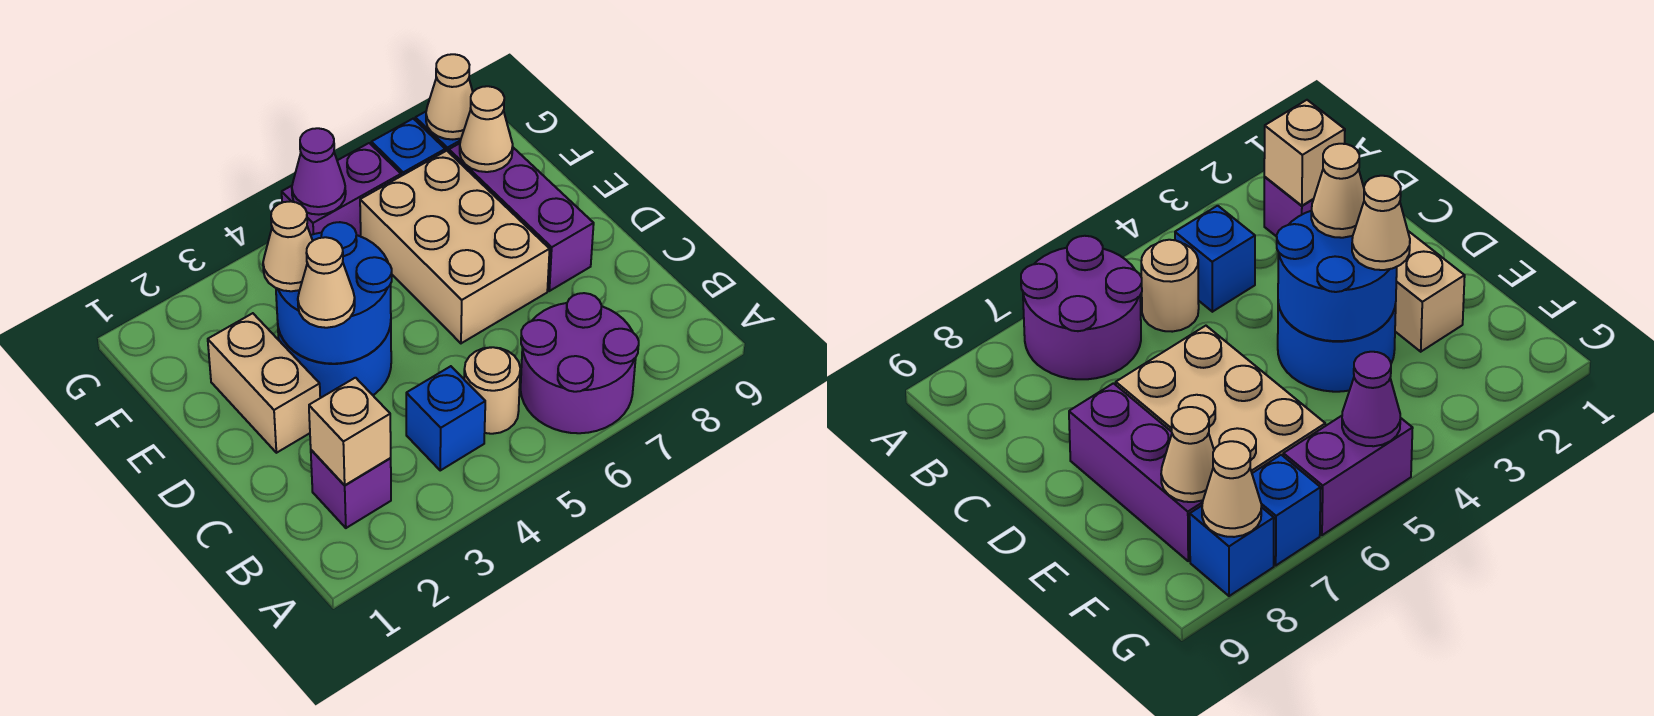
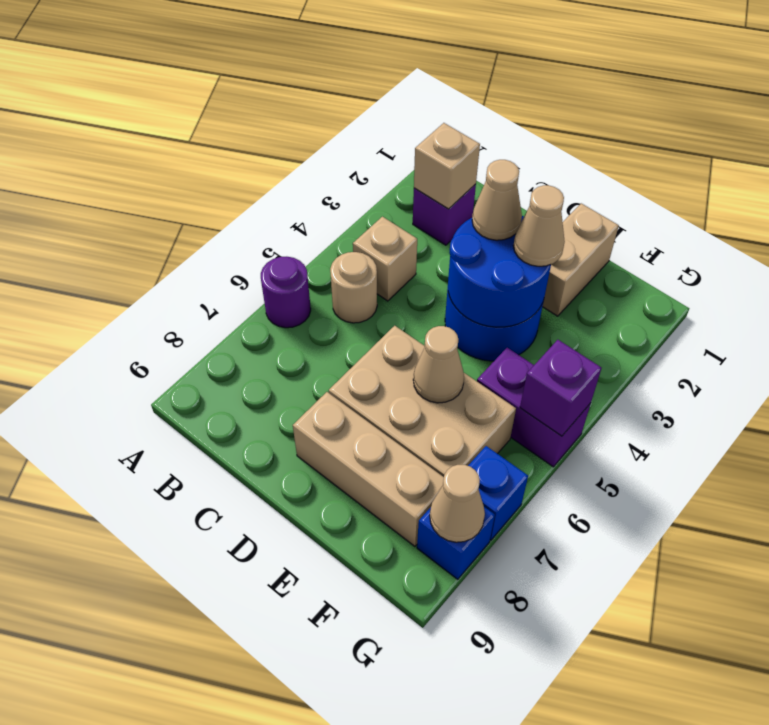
purple 2x2 round brick [521,293,639,433] -> purple 1x1 round brick [261,257,311,328]
blue 1x1 brick [406,366,485,470] -> tan 1x1 brick [353,217,417,301]
tan 1x2 brick [208,313,320,453] -> tan 1x2 brick turned to [543,203,619,316]
purple 1x3 brick [449,143,594,291] -> tan 1x3 brick [293,392,444,546]
tan 1x1 cone [460,86,513,172] -> tan 1x1 cone moved to [413,326,464,403]
purple 1x2 brick [282,143,401,236] -> purple 1x2 brick turned to [477,348,591,467]
purple 1x1 cone [292,128,346,215] -> purple 1x1 brick [520,340,601,436]

